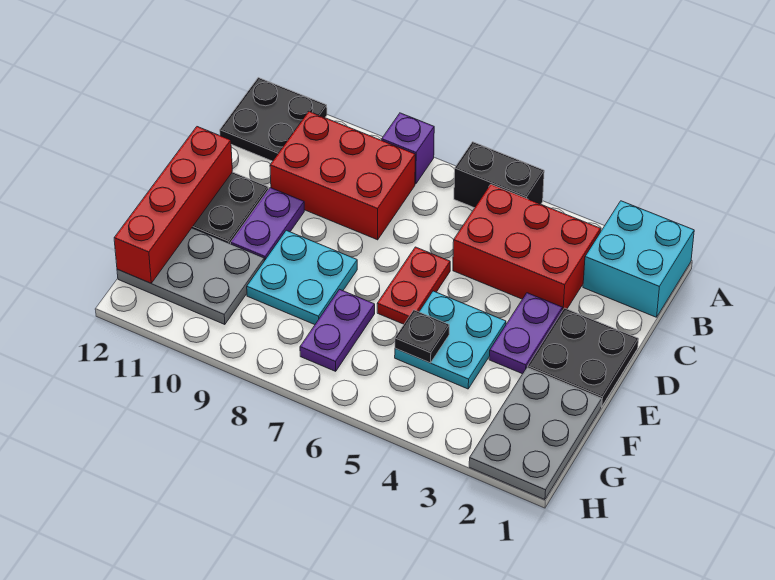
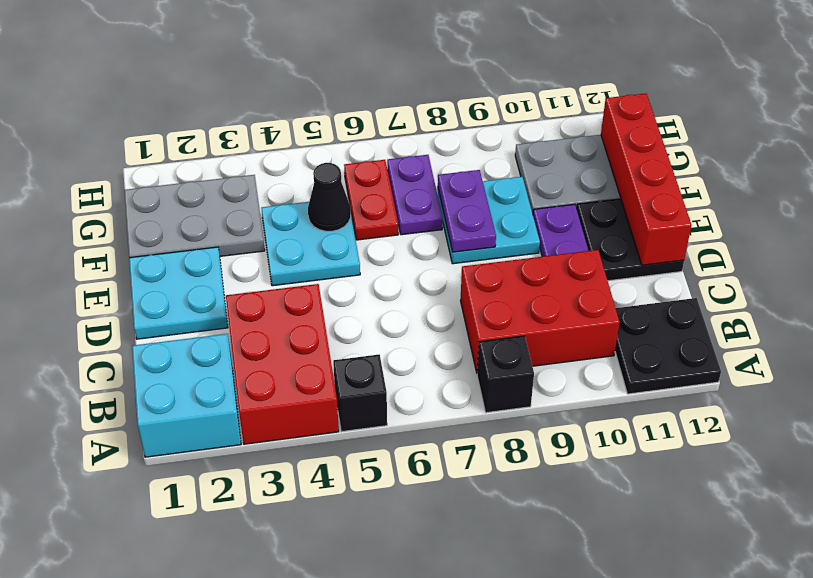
black 1x2 brick [454,142,544,208] -> black 1x1 brick [333,355,387,432]
purple 1x1 brick [382,113,434,184] -> black 1x1 brick [477,336,534,413]
red 2x3 brick [453,184,601,311] -> red 2x3 brick turned to [226,284,339,444]
black 2x2 plate [528,308,639,407] -> cyan 2x2 plate [129,247,228,339]
purple 1x2 plate [489,293,562,374] -> purple 1x2 plate moved to [438,170,496,252]
red 1x2 plate [377,247,450,324] -> red 1x2 plate moved to [344,160,398,240]
grey 2x3 plate [469,367,602,500] -> grey 2x3 plate turned to [124,175,265,258]
black 1x1 plate [395,310,449,363] -> black 1x1 cone [308,163,351,231]

